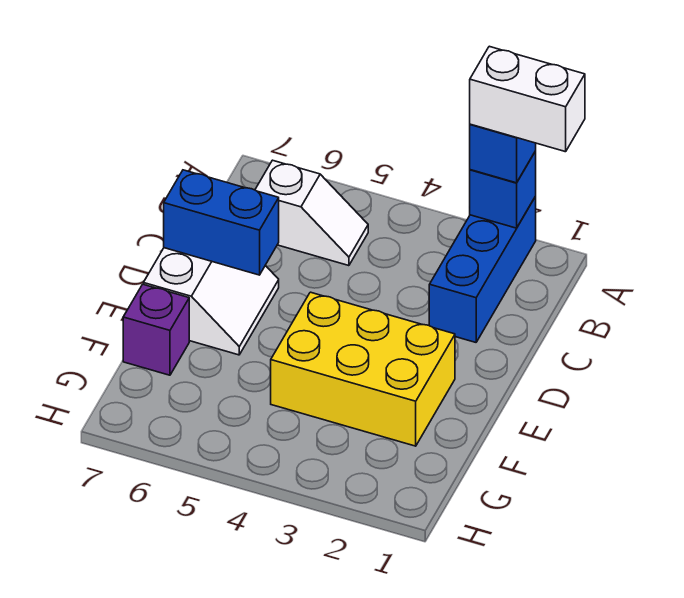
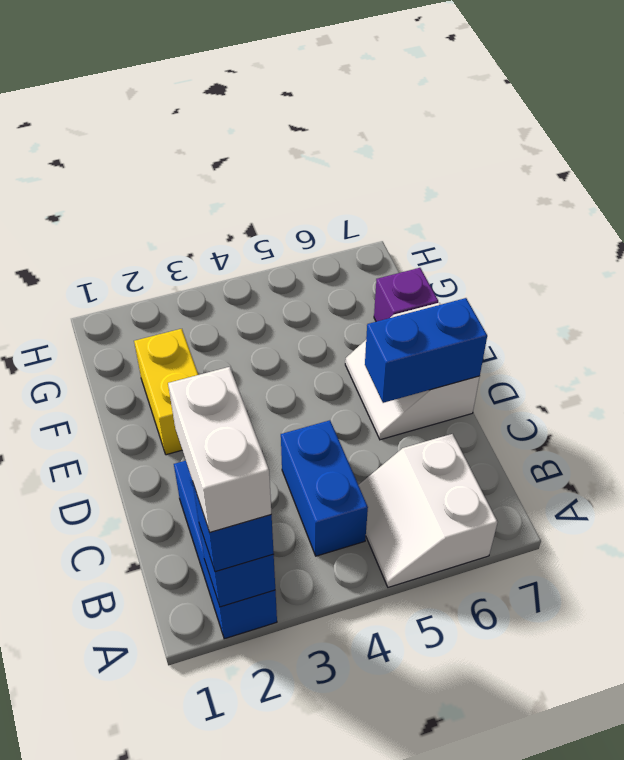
white 1x2 brick [470,46,585,152] -> white 1x2 brick turned to [168,367,271,532]
none -> blue 1x2 brick [281,420,368,556]
white 1x2 slope [255,160,368,266] -> white 2x2 slope [359,434,498,587]
yellow 2x3 brick [271,292,455,446] -> yellow 1x2 brick [134,329,198,455]

